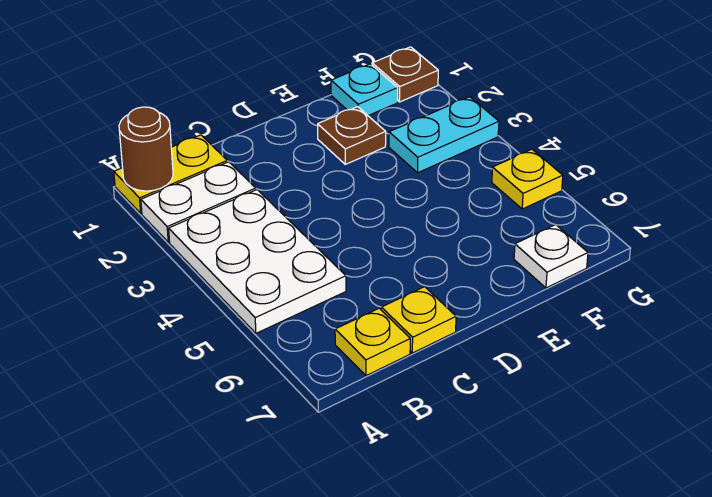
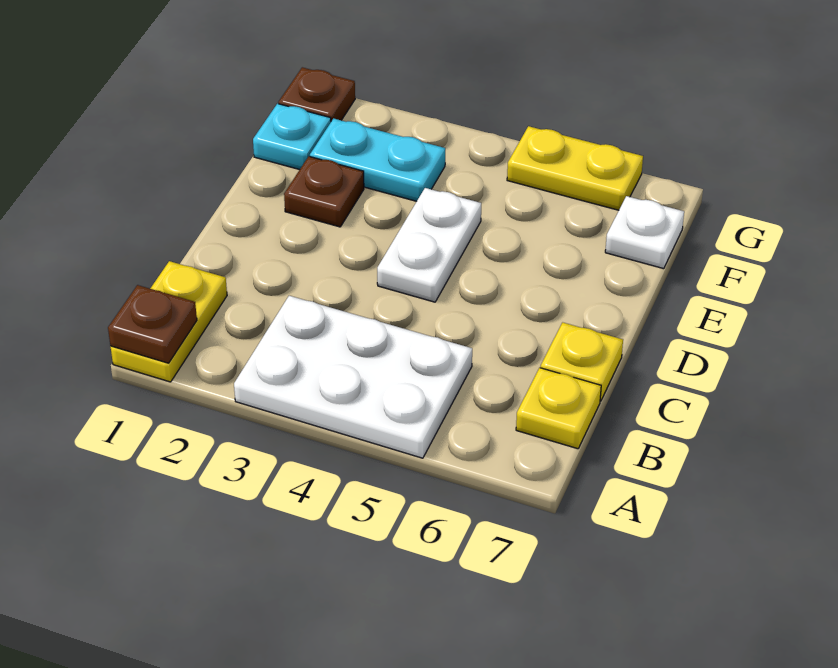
brown 1x1 round brick [119,107,173,191] -> brown 1x1 plate [108,285,197,363]
white 1x2 plate [141,162,256,242] -> white 1x2 plate moved to [377,188,481,302]
cyan 1x2 plate [389,97,499,173] -> cyan 1x2 plate turned to [310,118,445,201]
yellow 1x1 plate [492,149,563,209] -> yellow 1x2 plate [507,126,643,210]

